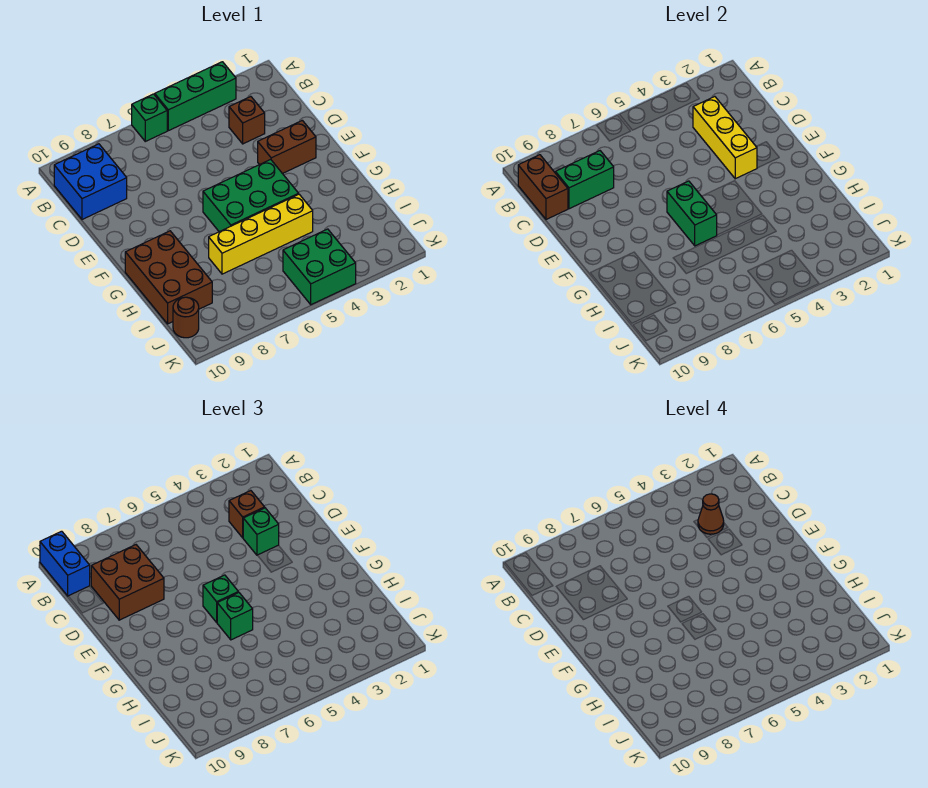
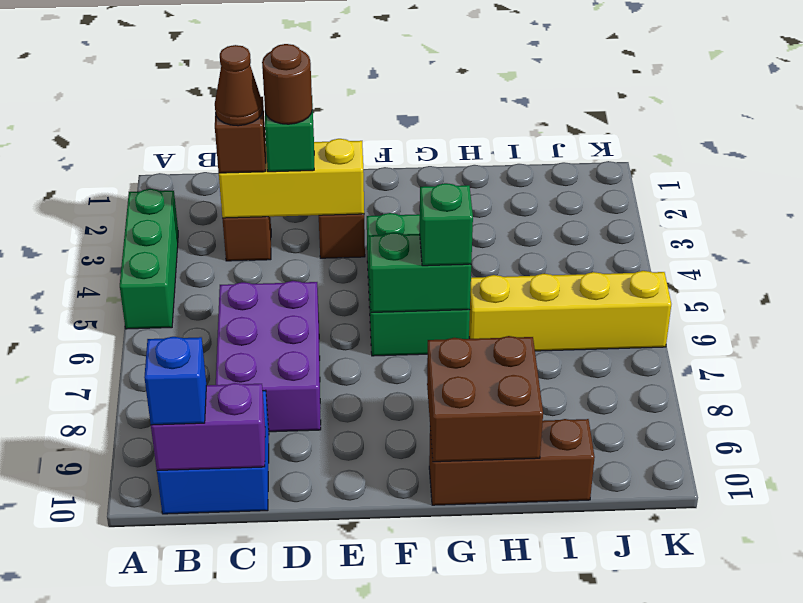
green 1x1 brick [132,94,167,141] -> none
blue 1x2 brick [40,531,90,596] -> blue 1x1 brick [144,337,206,425]
brown 1x2 brick [518,155,568,219] -> purple 1x2 brick [151,383,265,470]
none -> purple 2x3 brick [216,281,321,432]
green 1x2 brick [555,151,614,209] -> none
brown 2x2 brick [91,545,164,620] -> brown 2x2 brick moved to [427,336,543,462]
green 1x1 brick [203,575,238,622] -> none
brown 2x3 brick [125,231,212,324] -> brown 1x3 brick [429,419,595,505]
yellow 1x4 brick [209,194,313,274] -> yellow 1x4 brick turned to [469,271,671,351]
green 2x2 brick [283,229,356,305] -> none
brown 1x1 round brick [173,297,199,338] -> brown 1x1 round brick moved to [262,44,312,124]

